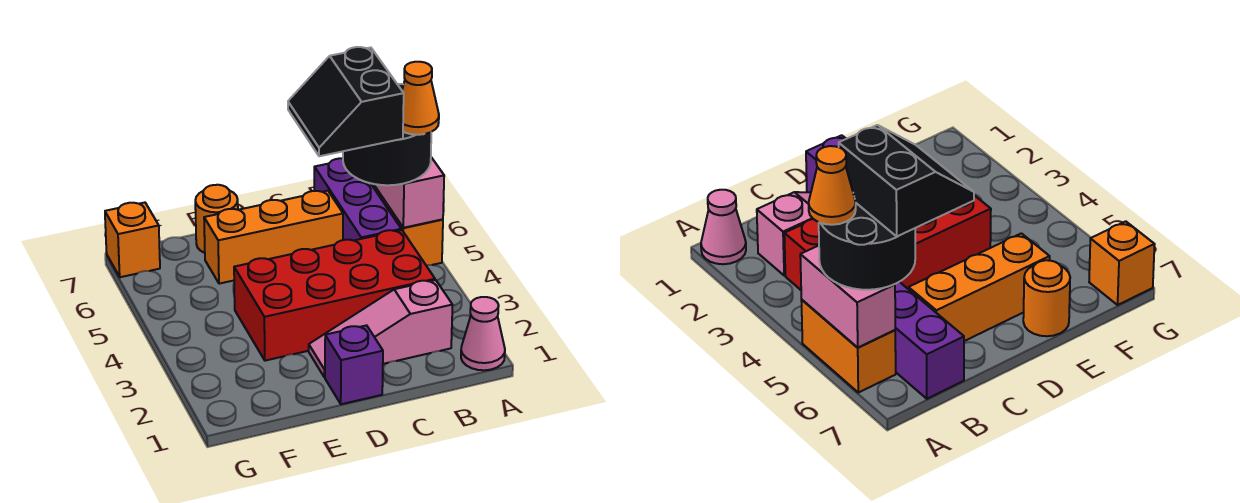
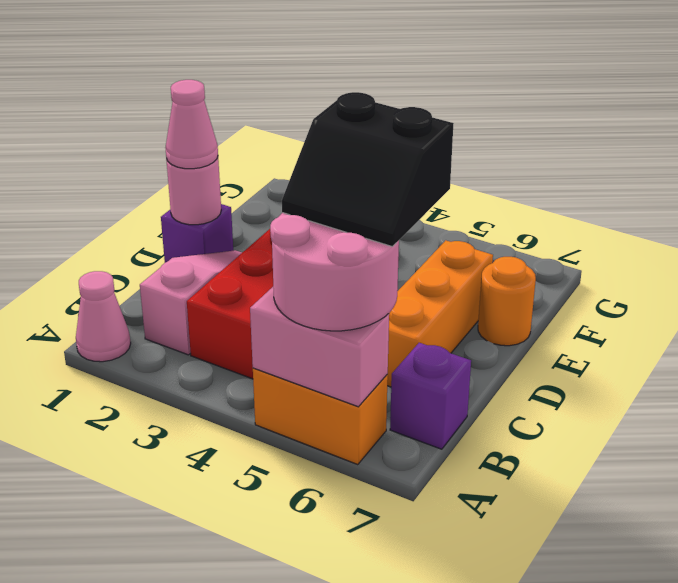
black 2x2 round brick [343,84,431,185] -> pink 2x2 round brick [270,213,399,331]
orange 1x1 cone [402,62,439,135] -> none
purple 1x3 brick [314,158,401,240] -> purple 1x1 brick [390,343,471,449]
black 2x2 slope [288,47,404,156] -> black 2x2 slope turned to [282,92,454,247]
none -> pink 1x1 round brick [166,157,221,225]
none -> pink 1x1 cone [165,80,218,169]
orange 1x1 brick [105,203,160,277] -> none

